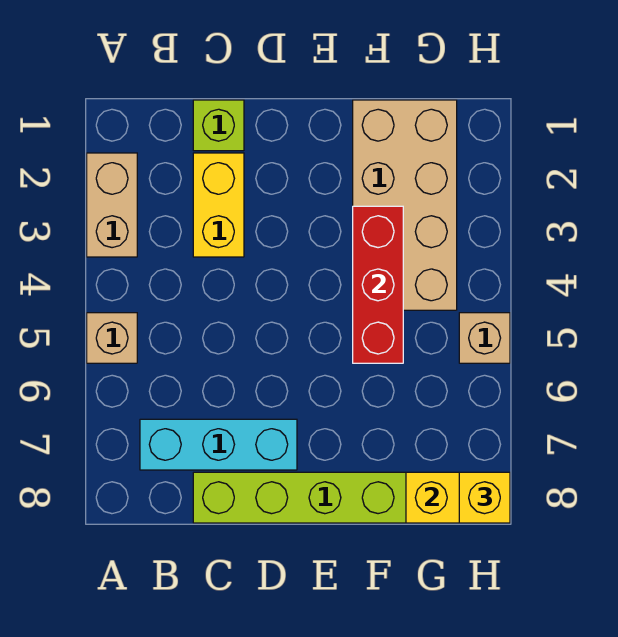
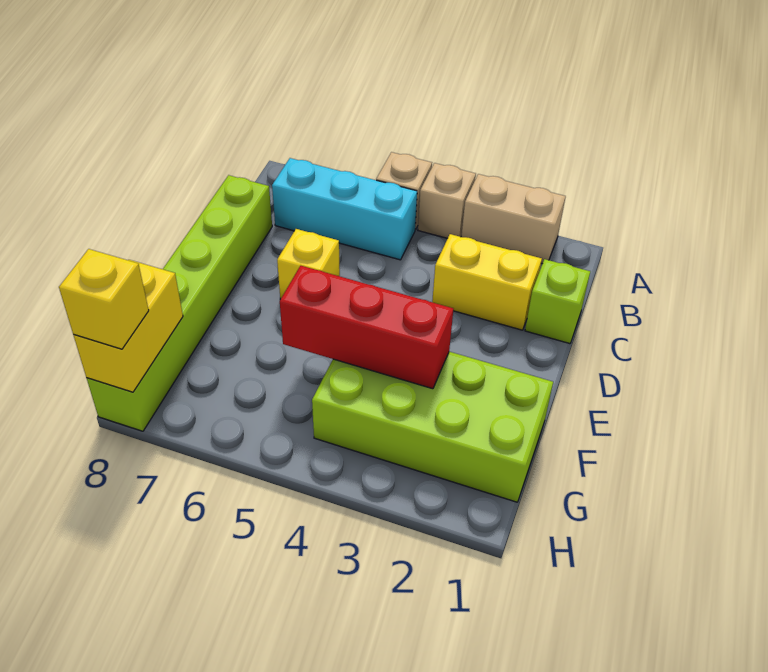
cyan 1x3 brick [140,419,297,470] -> cyan 1x3 brick turned to [272,158,417,260]
none -> yellow 1x1 brick [277,229,340,299]
tan 2x4 brick [353,100,457,310] -> lime 2x4 brick [312,352,553,502]
tan 1x1 brick [459,313,510,363] -> tan 1x1 brick moved to [418,163,476,238]

